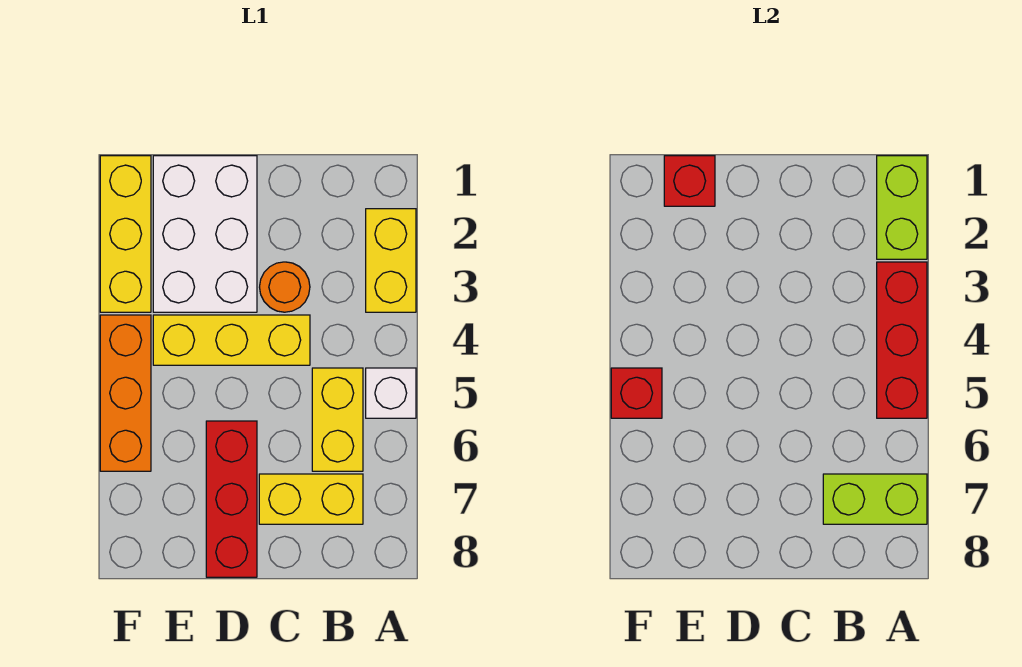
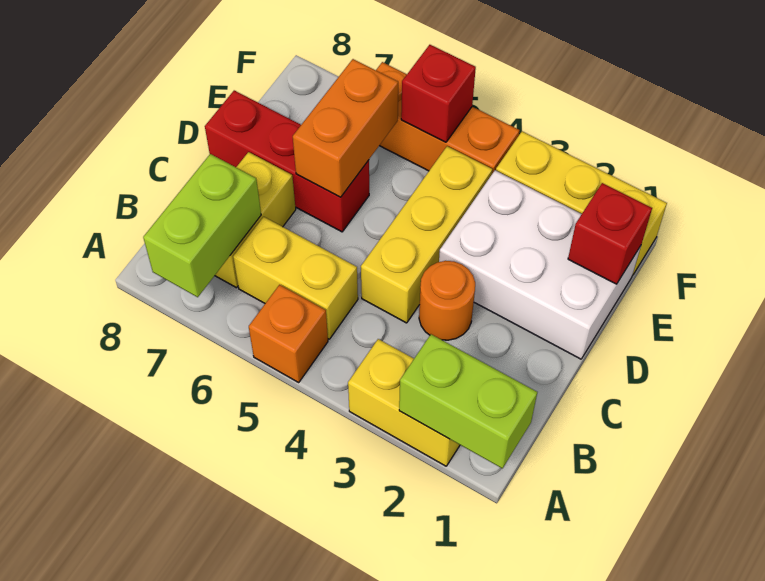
red 1x3 brick [877,262,927,418] -> none
white 1x1 brick [366,368,416,418] -> orange 1x1 brick [249,285,328,382]
none -> orange 1x2 brick [293,59,398,197]

